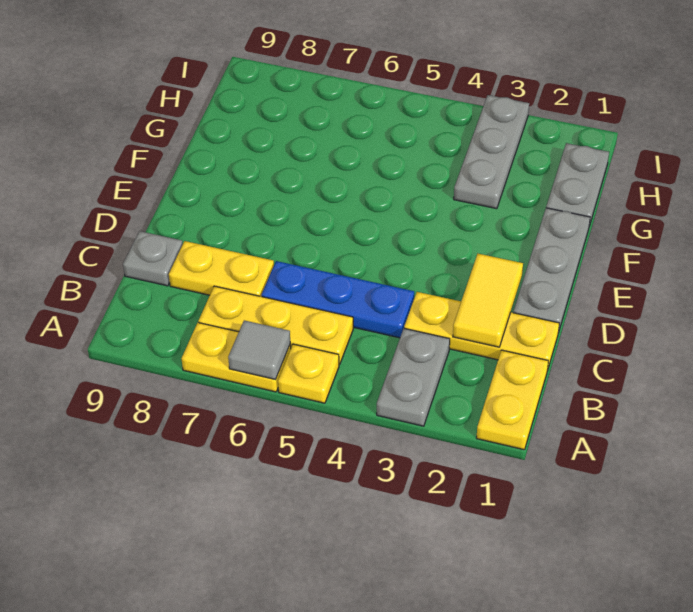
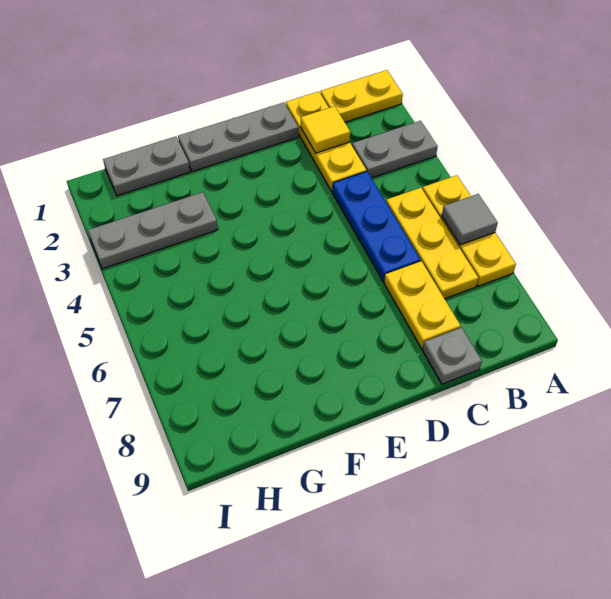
yellow 1x2 tile [453,254,523,347] -> yellow 1x1 tile [301,106,350,153]

